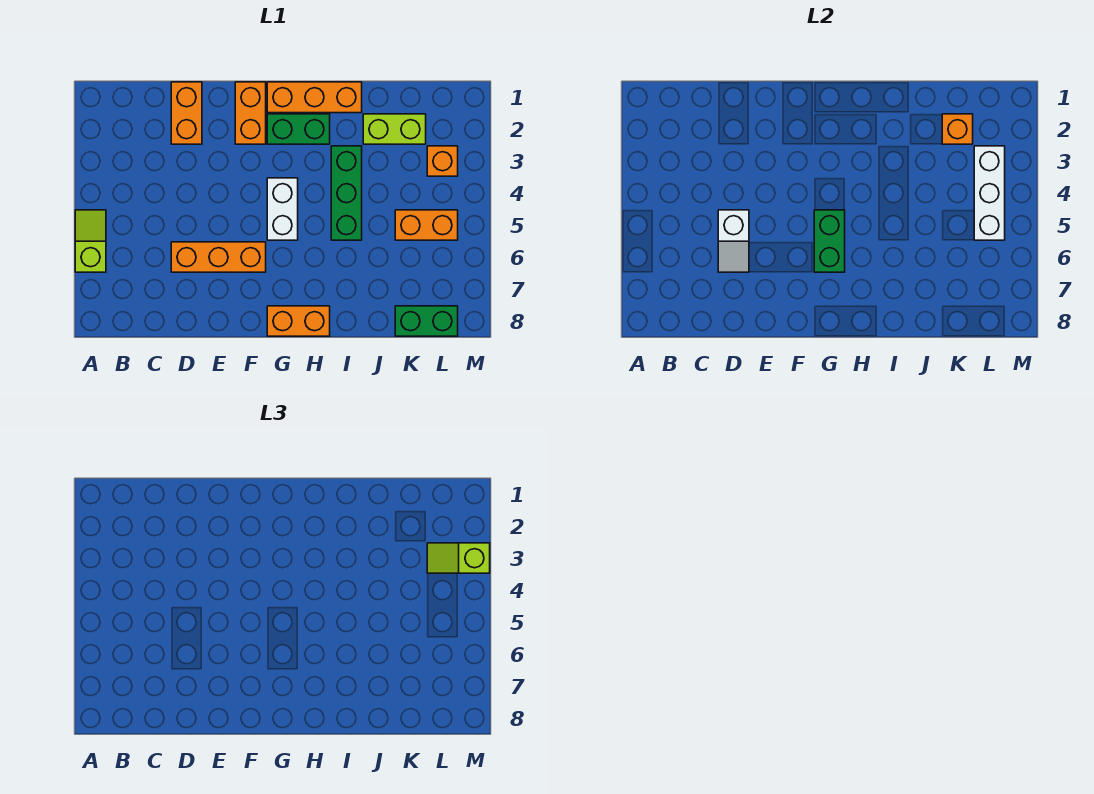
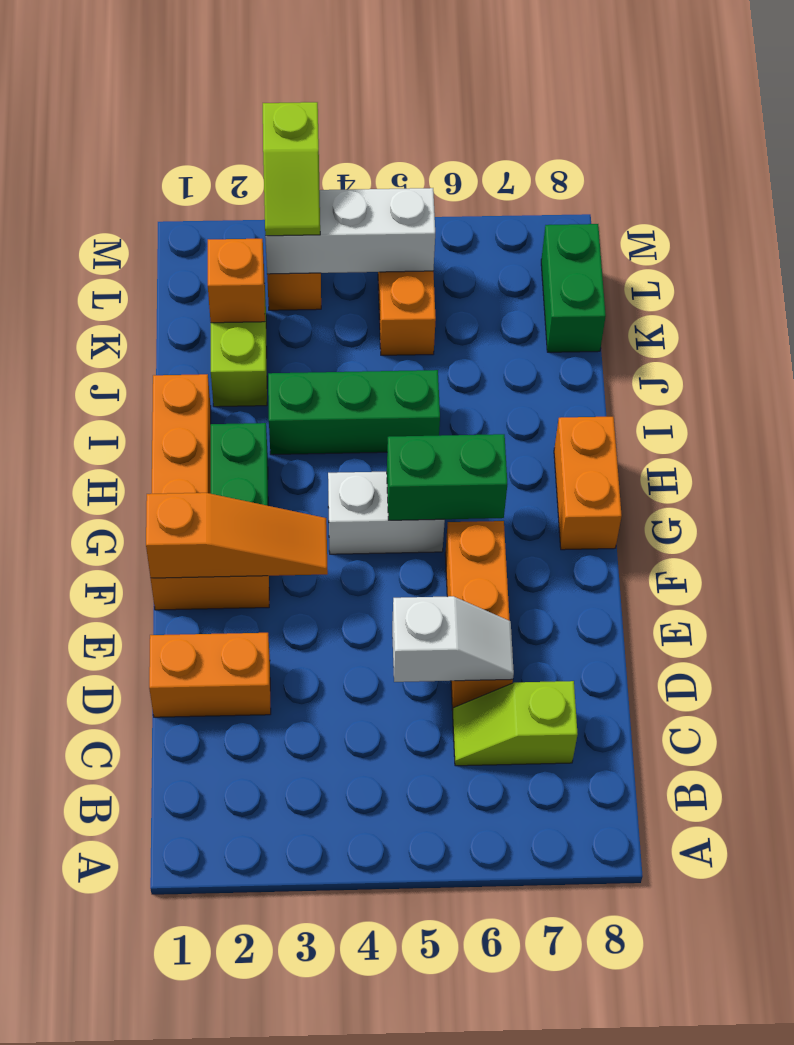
lime 1x2 slope [75,210,106,272] -> lime 1x2 slope moved to [453,681,578,766]
none -> orange 1x3 slope [146,493,328,578]

